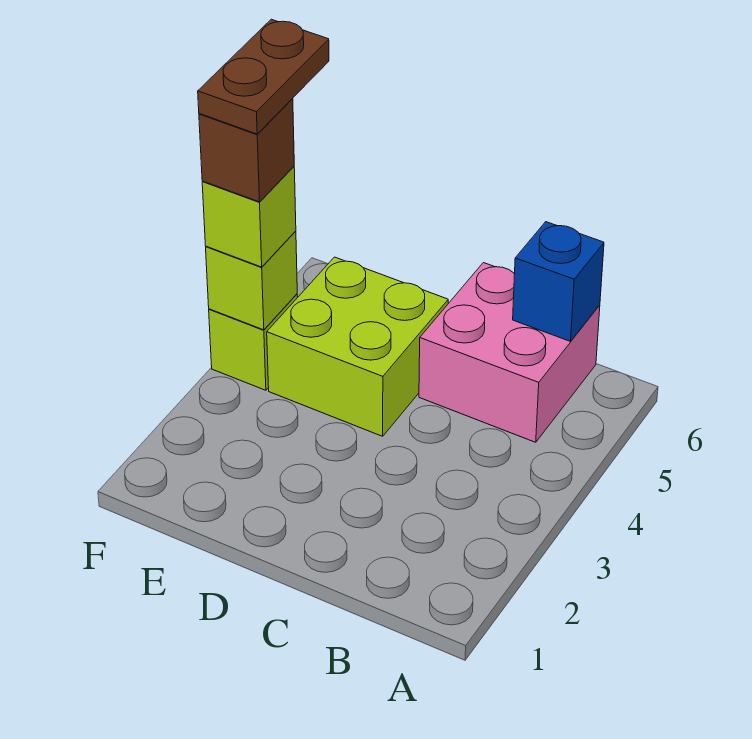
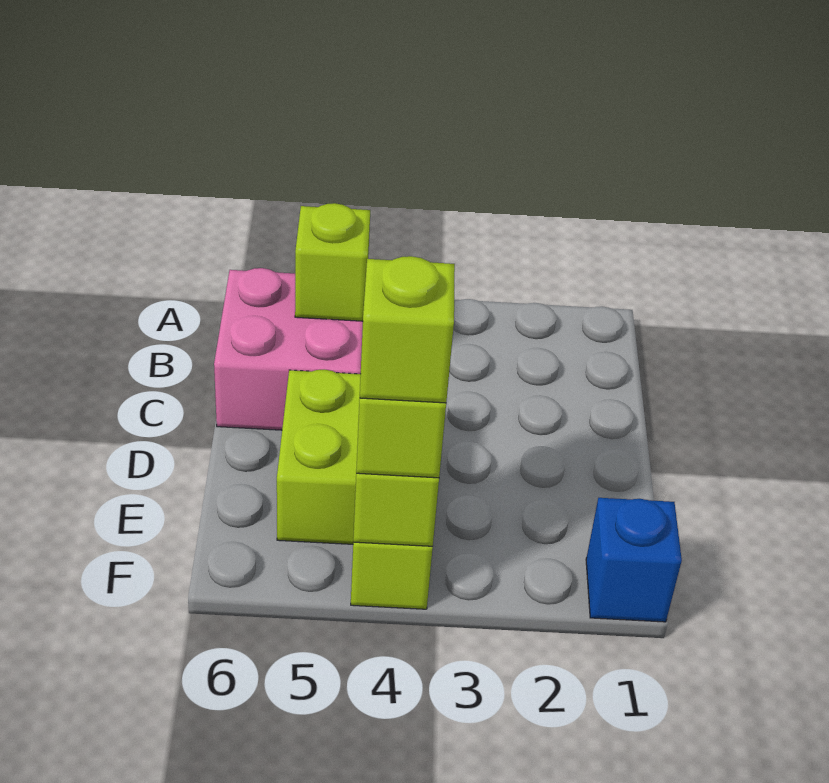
none -> lime 1x1 brick [295,203,370,321]
blue 1x1 brick [513,222,604,341] -> blue 1x1 brick moved to [586,498,682,622]
brown 1x1 brick [199,99,294,202] -> lime 1x1 brick [360,256,455,403]
brown 1x2 plate [198,19,329,134] -> none

